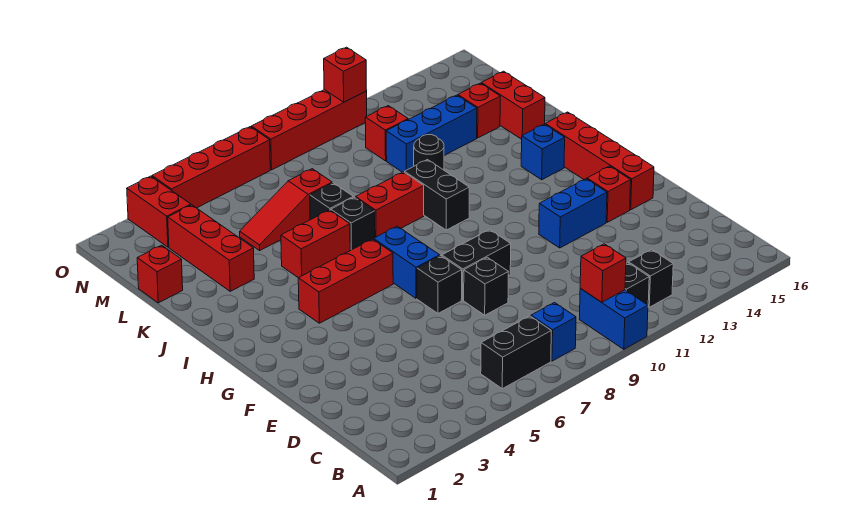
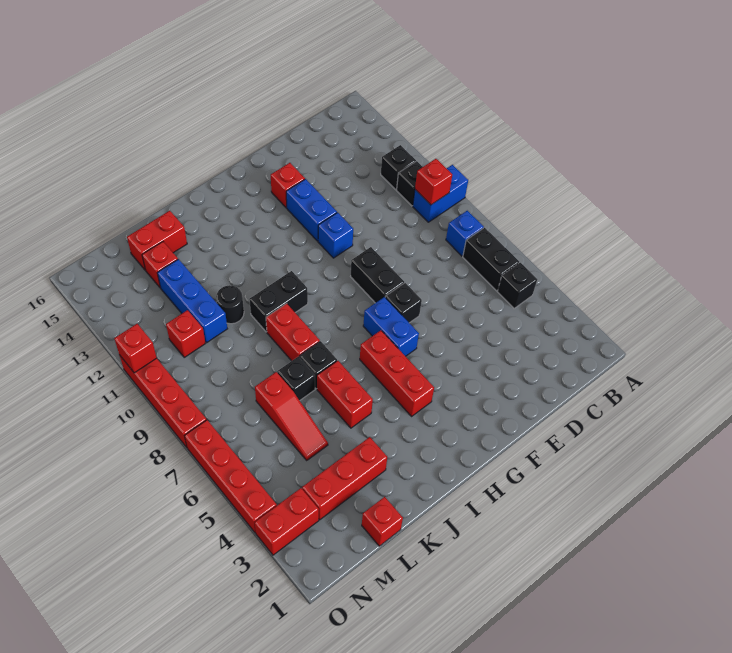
black 1x1 brick [464,257,508,315] -> black 1x1 brick moved to [497,263,537,308]
red 1x4 brick [545,112,654,210] -> none
blue 1x2 brick [374,226,440,298] -> blue 1x2 brick turned to [363,297,419,356]
blue 1x1 brick [521,124,565,180] -> blue 1x1 brick moved to [318,212,353,258]

